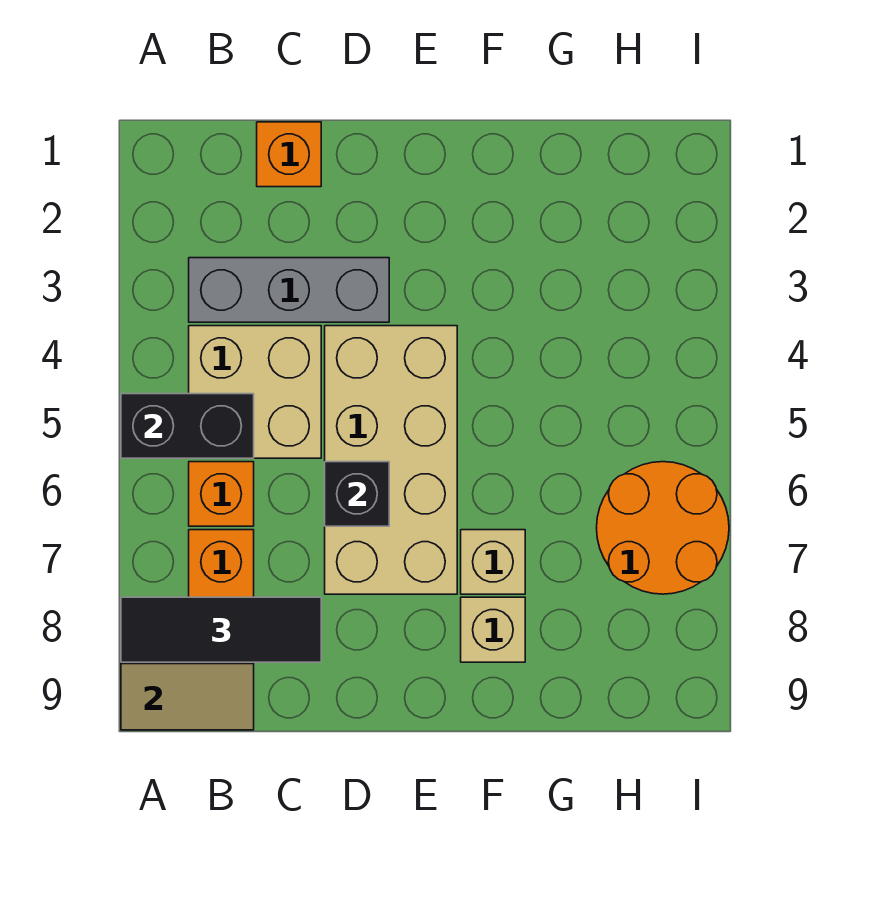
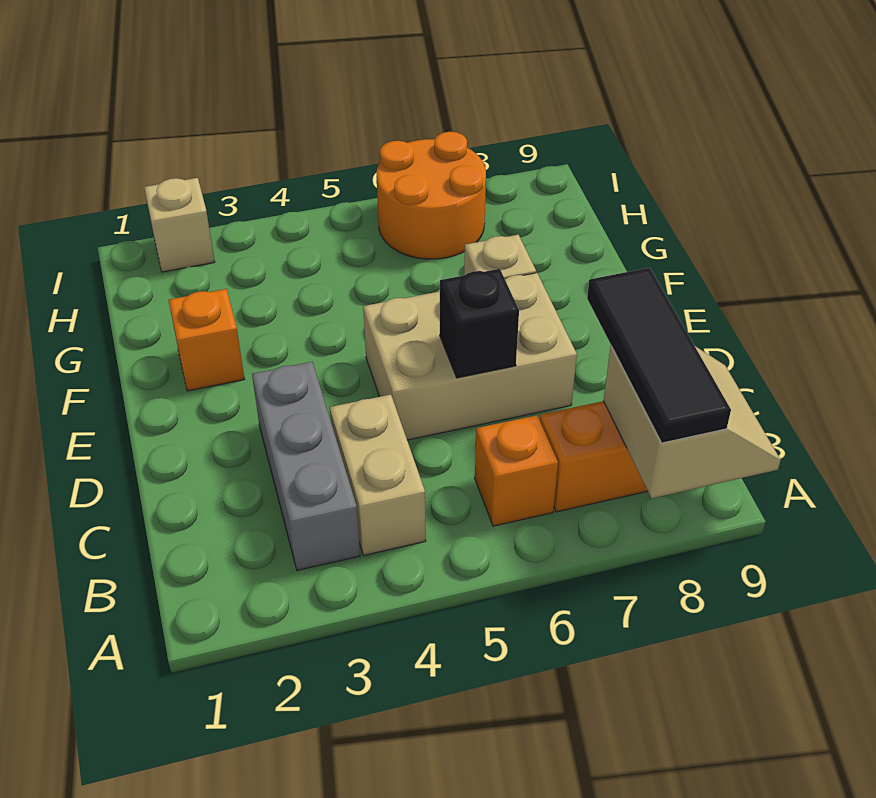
black 1x2 brick [121,394,254,458] -> none
tan 2x2 brick [189,326,321,458] -> tan 1x2 brick [330,395,426,555]
orange 1x1 brick [257,122,321,187] -> orange 1x1 brick moved to [169,289,244,391]
tan 2x4 brick [325,326,457,594] -> tan 2x3 brick [363,273,577,440]
tan 1x1 brick [461,597,525,662] -> tan 1x1 brick moved to [144,178,215,272]

